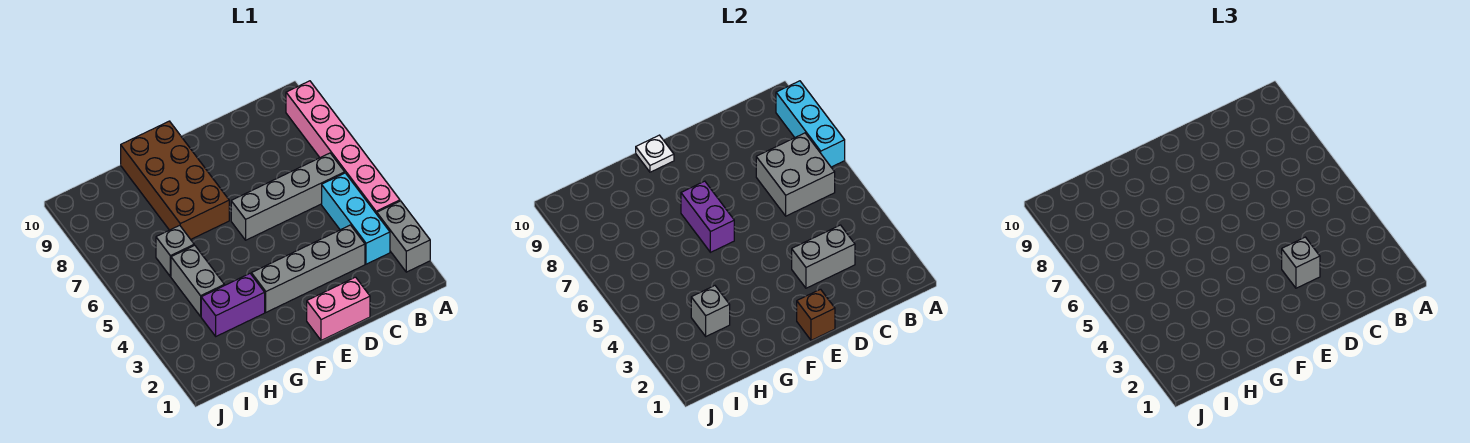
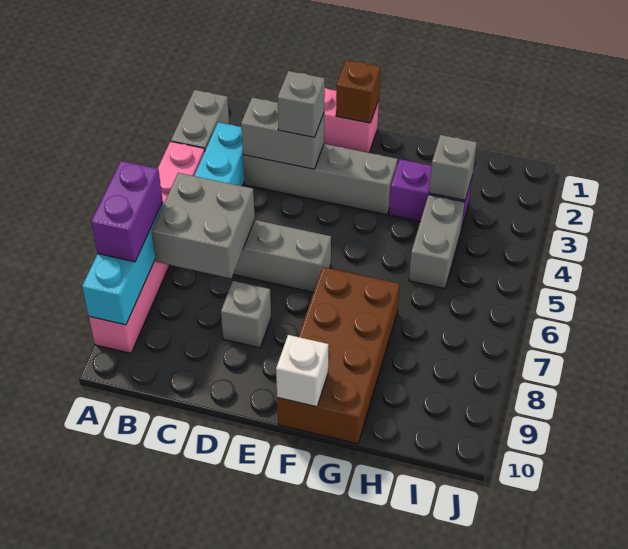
purple 1x2 brick [681,181,734,252] -> purple 1x2 brick moved to [91,161,163,262]
white 1x1 plate [636,135,674,172] -> white 1x1 brick [276,335,329,407]
grey 1x1 brick [156,225,194,276] -> grey 1x1 brick moved to [221,281,271,348]

